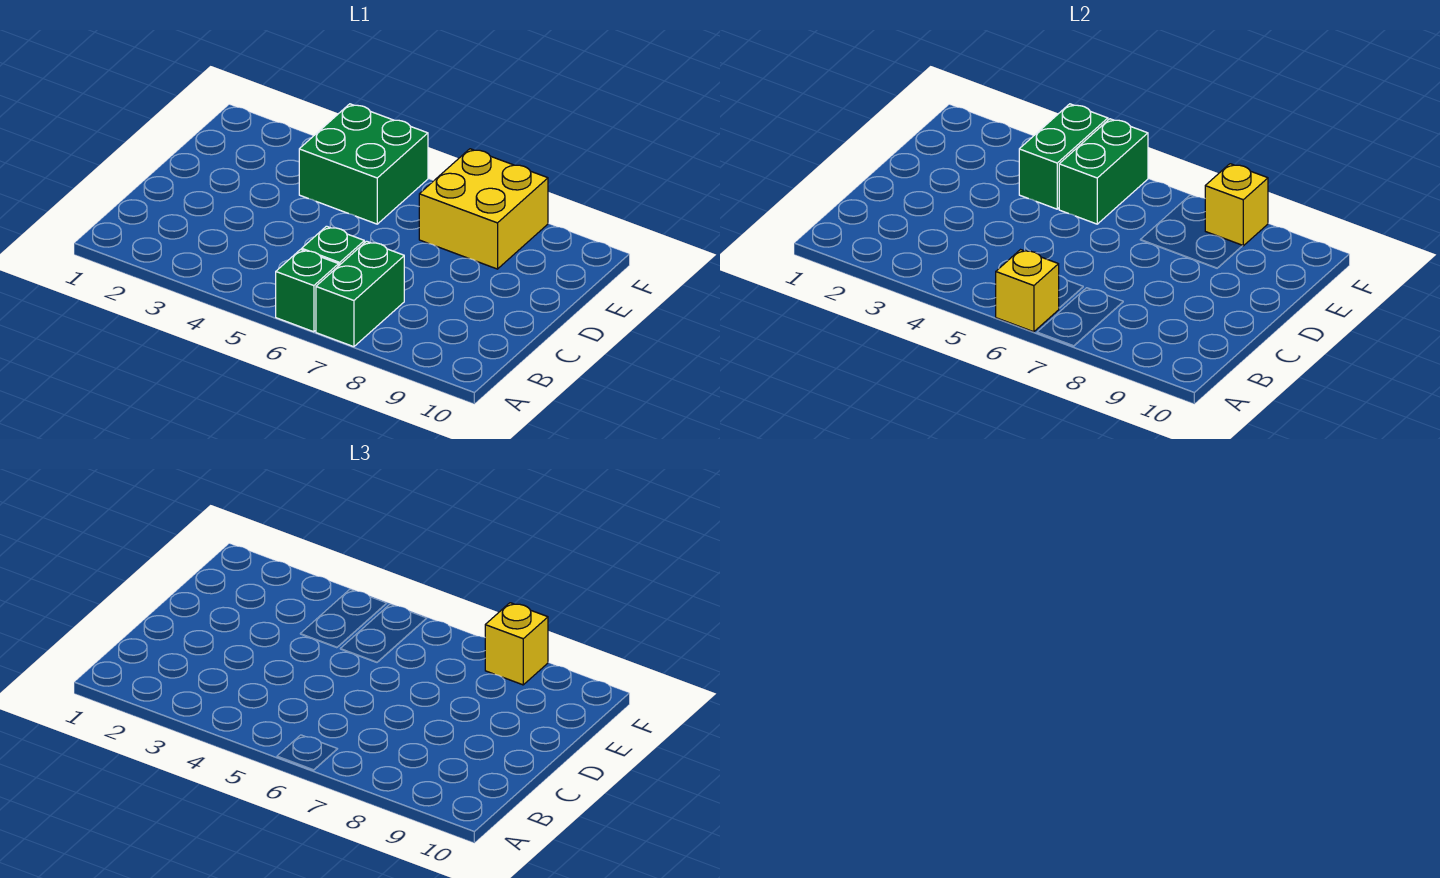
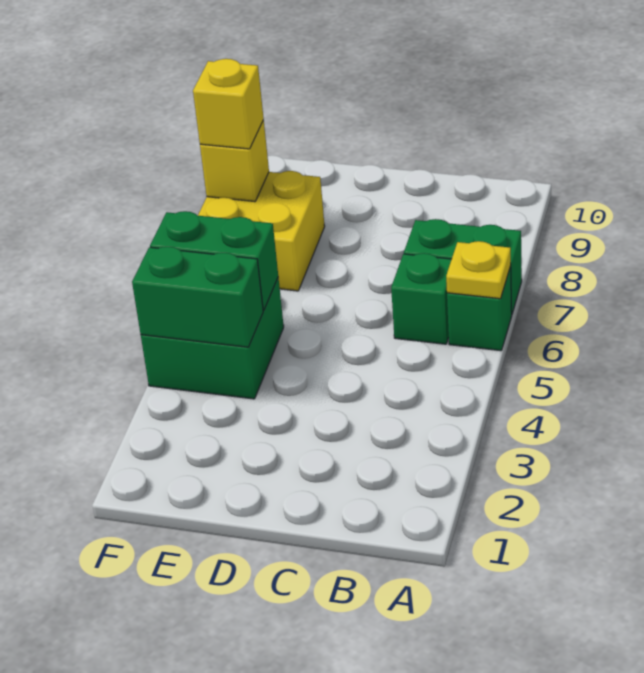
yellow 1x1 brick [996,250,1059,332] -> yellow 1x1 plate [446,241,511,299]

